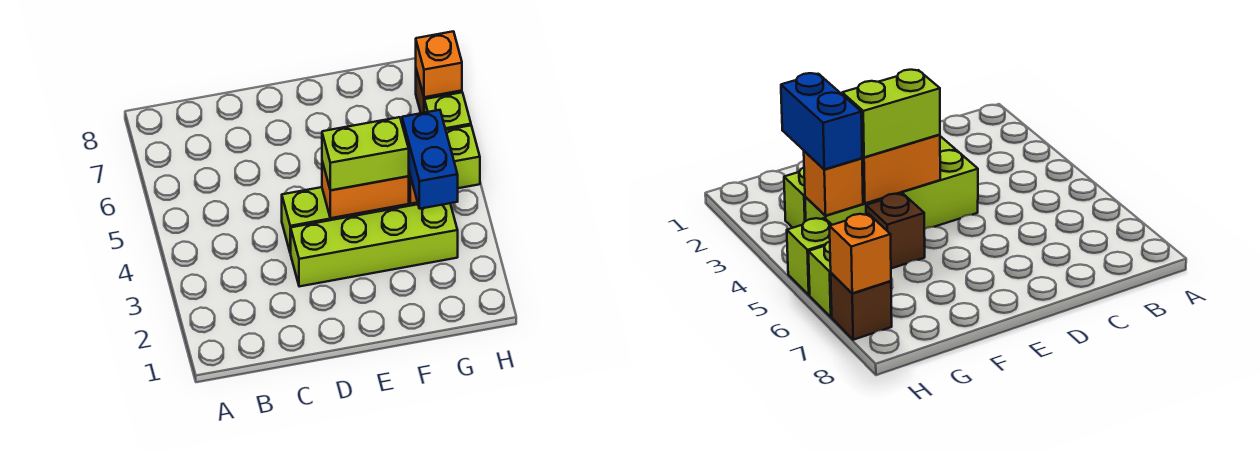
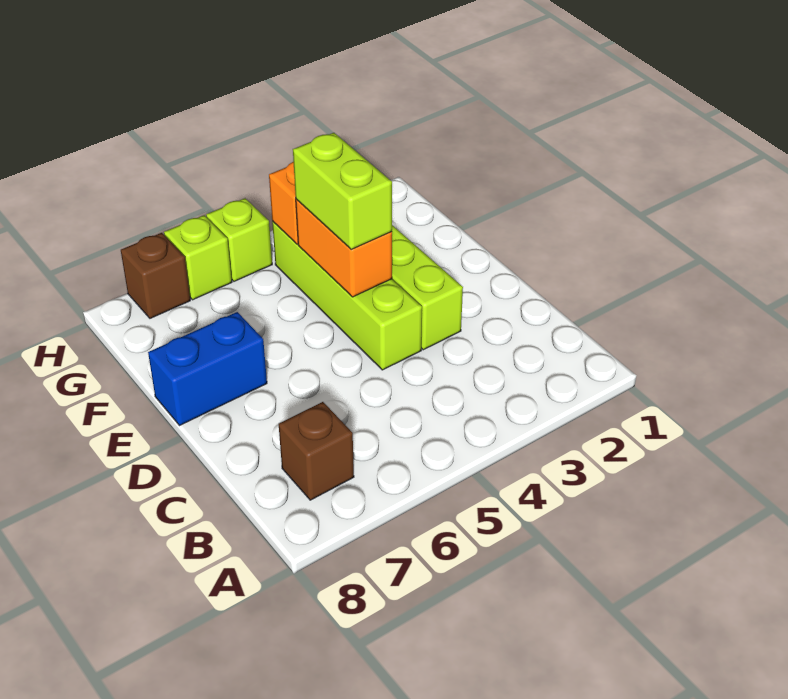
brown 1x1 brick [866,194,925,268] -> brown 1x1 brick moved to [279,402,354,500]
blue 1x2 brick [402,110,458,209] -> blue 1x2 brick moved to [148,312,267,426]
orange 1x1 brick [416,31,462,97] -> none

